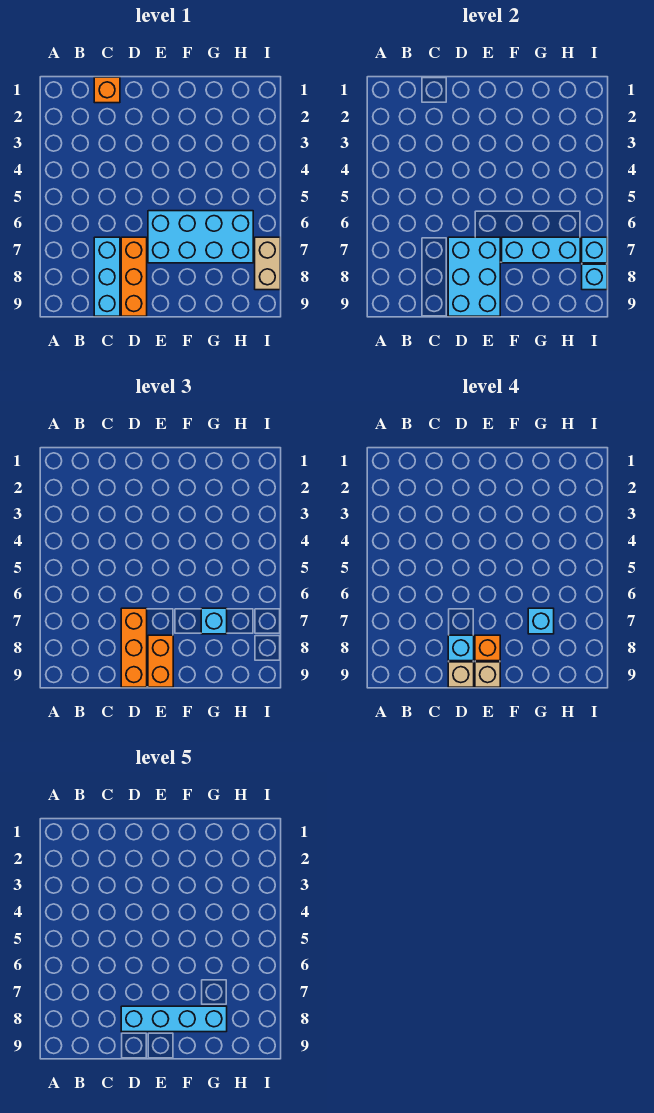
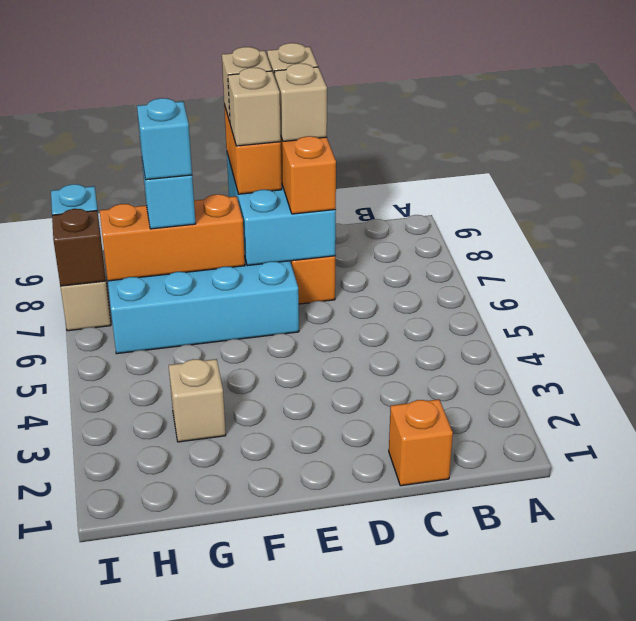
cyan 1x3 brick [94,237,120,316] -> none
cyan 1x1 brick [448,635,474,661] -> tan 1x1 brick [274,63,327,141]
cyan 1x4 brick [121,1006,227,1032] -> none
orange 1x1 brick [475,635,500,661] -> tan 1x1 brick [228,68,281,146]
cyan 1x3 brick [502,237,580,263] -> orange 1x3 brick [100,194,245,281]
none -> tan 1x1 brick [169,359,226,442]
cyan 1x1 brick [582,237,607,263] -> brown 1x1 brick [52,209,105,286]

